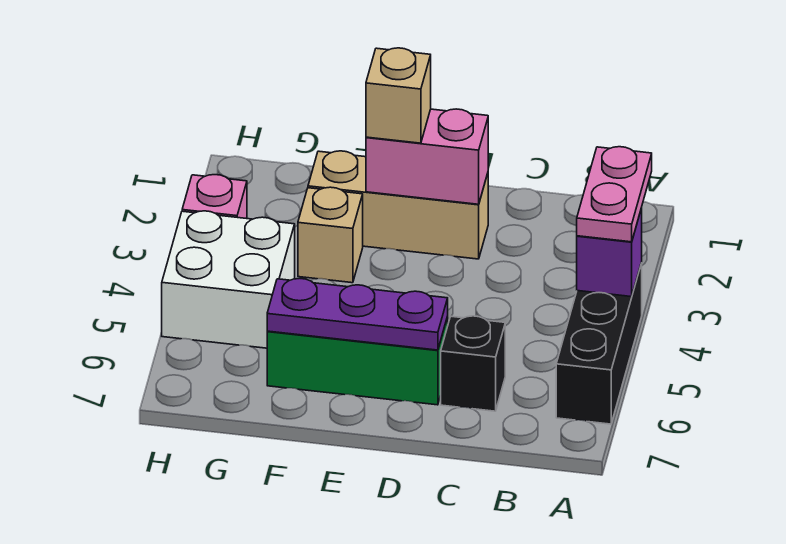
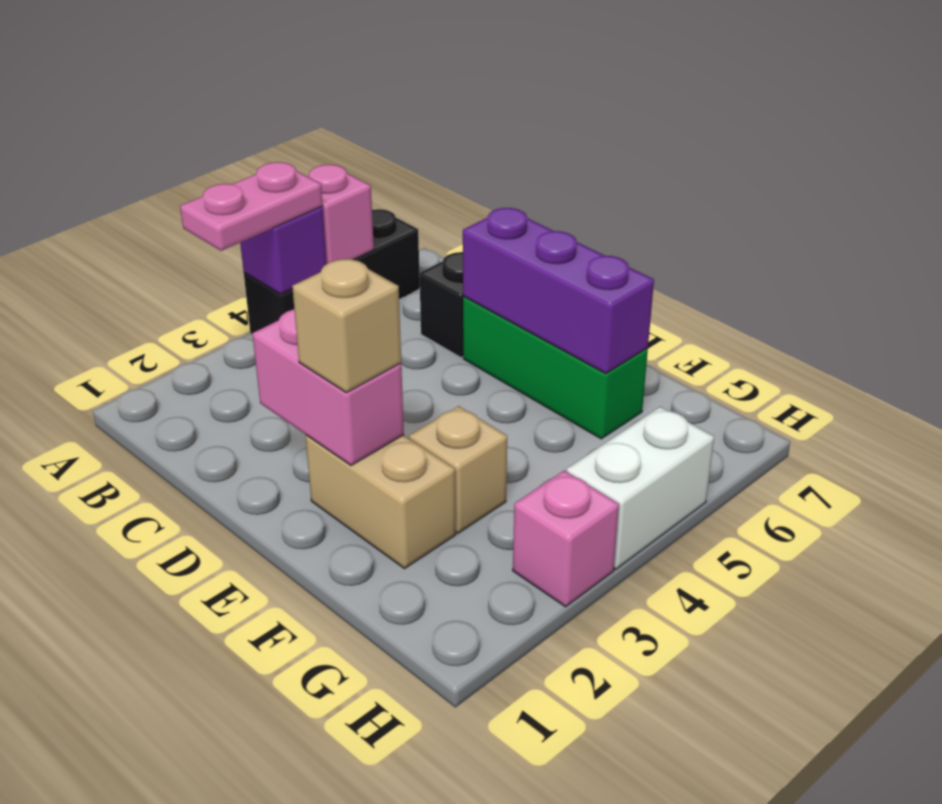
none -> pink 1x1 brick [307,165,374,264]
tan 1x3 brick [308,151,488,259] -> tan 1x2 brick [306,435,455,569]
purple 1x3 plate [267,278,448,350] -> purple 1x3 brick [463,208,654,374]
white 2x2 brick [162,211,295,348] -> white 1x2 brick [566,407,714,569]

